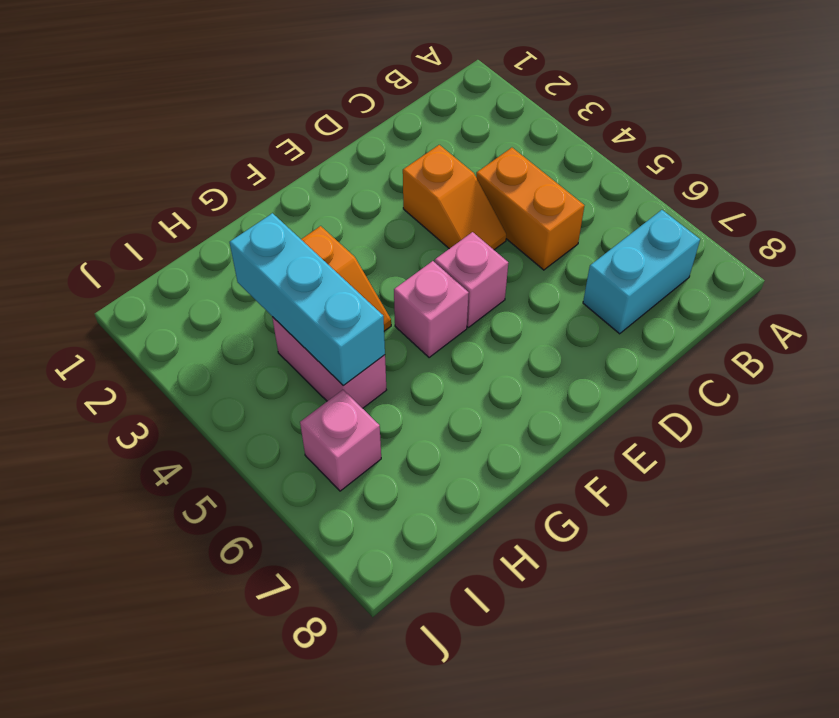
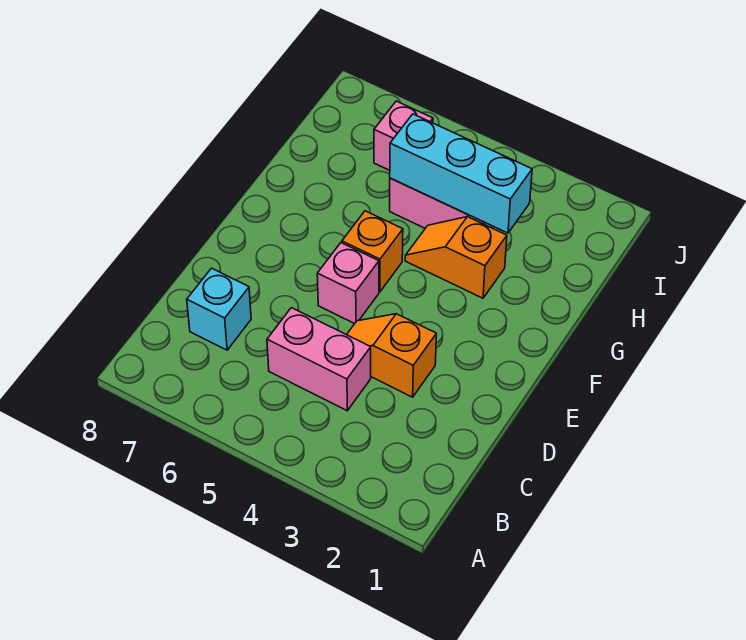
cyan 1x2 brick [583,210,700,334] -> cyan 1x1 brick [187,268,251,350]
orange 1x2 brick [476,148,584,270] -> pink 1x2 brick [267,308,371,411]
pink 1x1 brick [394,261,469,358] -> orange 1x1 brick [342,211,403,292]

